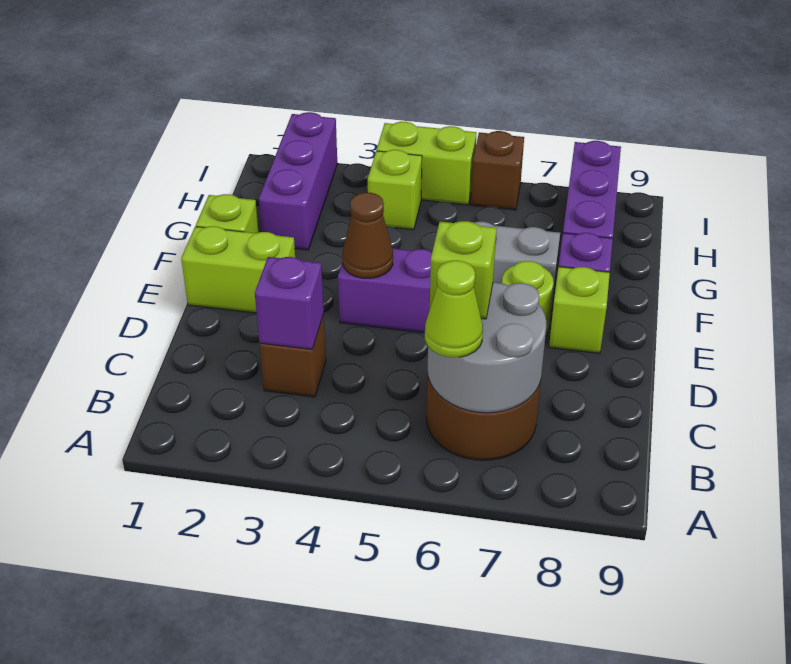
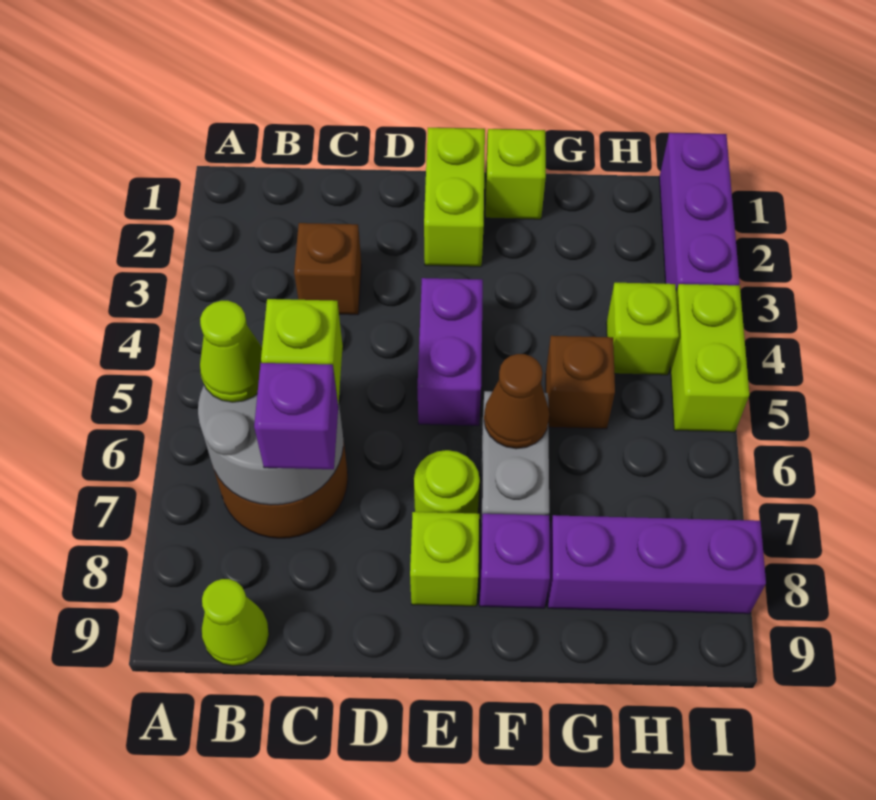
none -> lime 1x1 cone [202,579,269,666]
purple 1x1 brick [255,257,324,349] -> purple 1x1 brick moved to [254,363,338,469]
brown 1x1 cone [342,193,393,278] -> brown 1x1 cone moved to [484,354,549,449]
purple 1x3 brick [259,112,337,250] -> purple 1x3 brick turned to [659,133,740,292]
brown 1x1 brick [471,131,524,210] -> brown 1x1 brick moved to [546,336,615,429]

